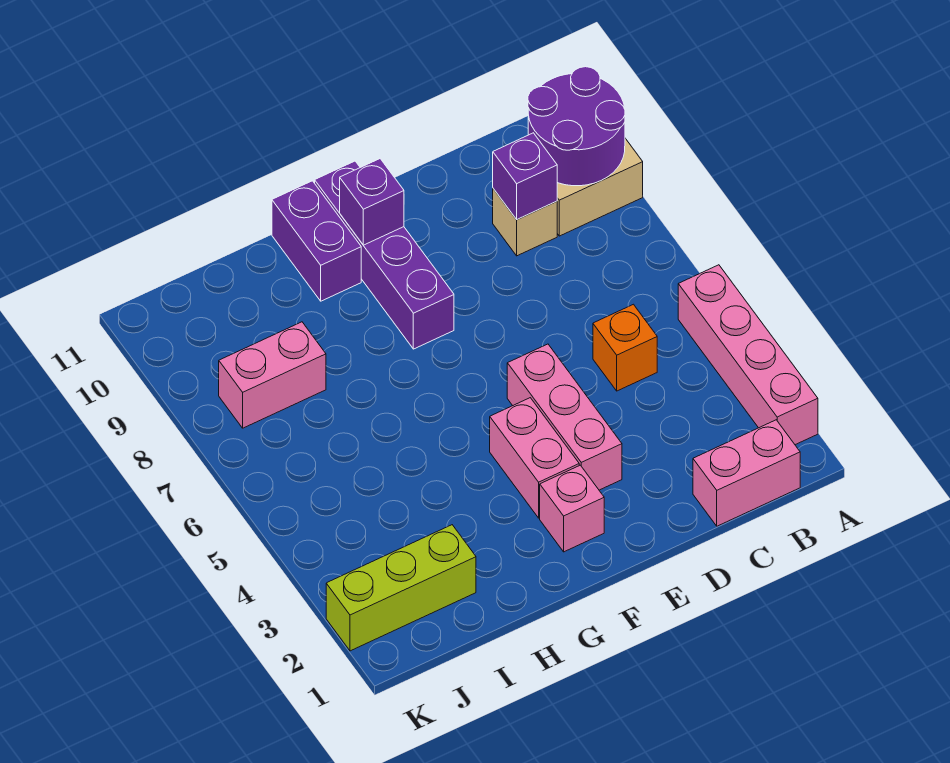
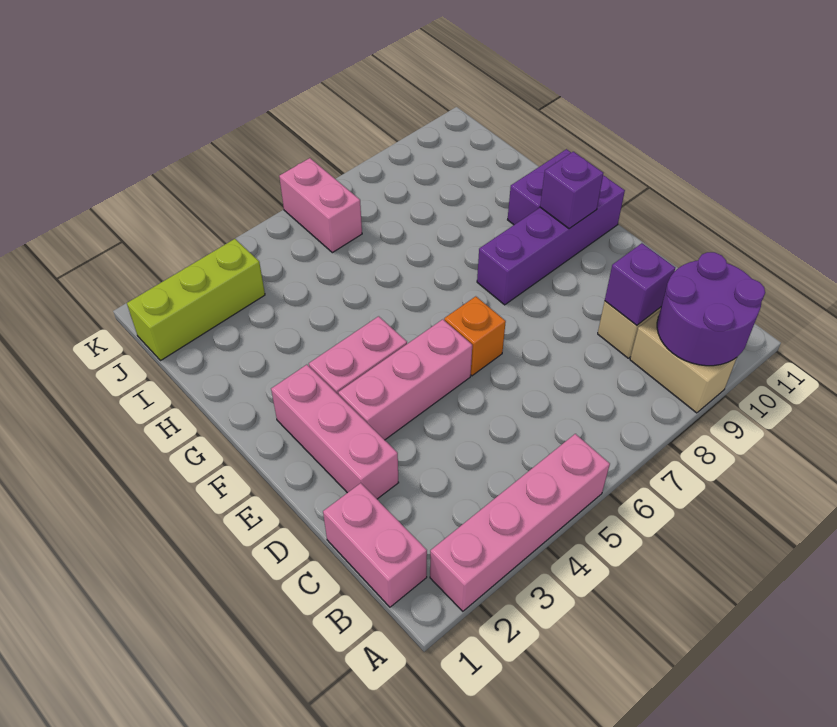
orange 1x1 brick [593,304,657,391] -> orange 1x1 brick moved to [444,296,506,376]
pink 1x1 brick [540,465,604,552] -> pink 1x3 brick [271,365,399,499]
lime 1x3 brick [326,525,476,651] -> lime 1x3 brick turned to [127,239,265,361]
pink 1x2 brick [219,322,326,428] -> pink 1x2 brick moved to [279,158,362,253]

